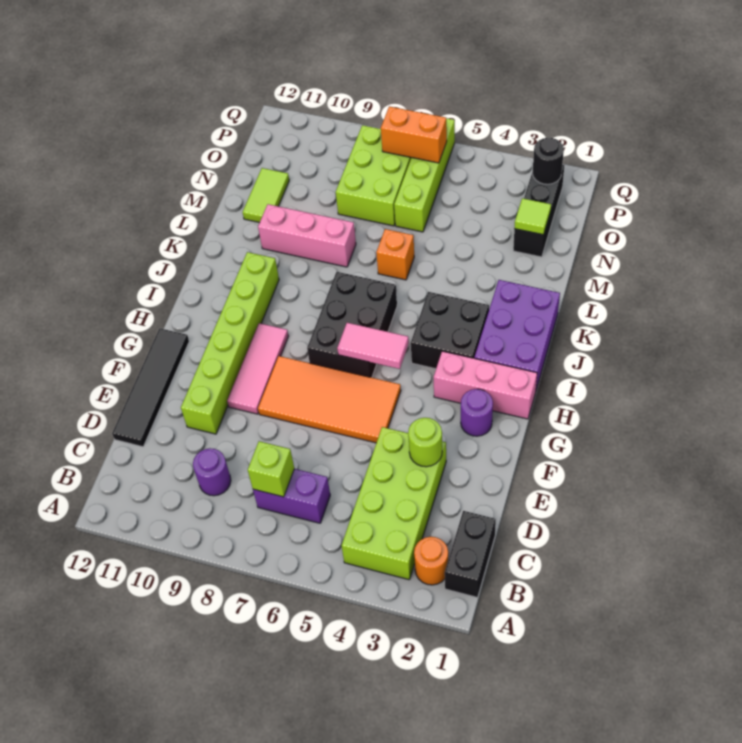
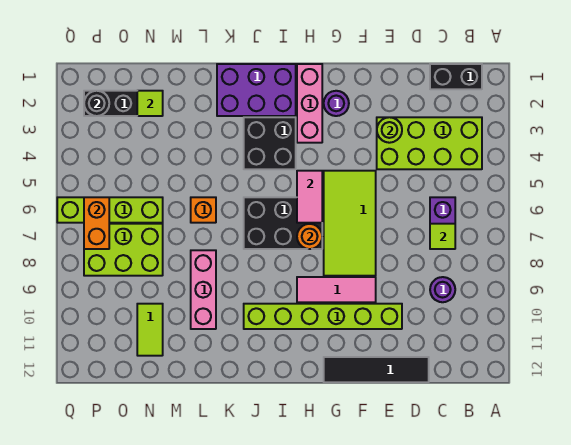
orange 1x1 round brick [414,537,448,585] -> orange 1x1 round brick moved to [297,224,322,249]
lime 1x1 brick [248,441,294,497] -> lime 1x1 tile [430,224,455,249]
orange 2x4 tile [258,356,401,443] -> lime 2x4 tile [324,171,376,276]
lime 1x2 tile [243,168,289,223] -> lime 1x2 tile turned to [137,304,163,356]

